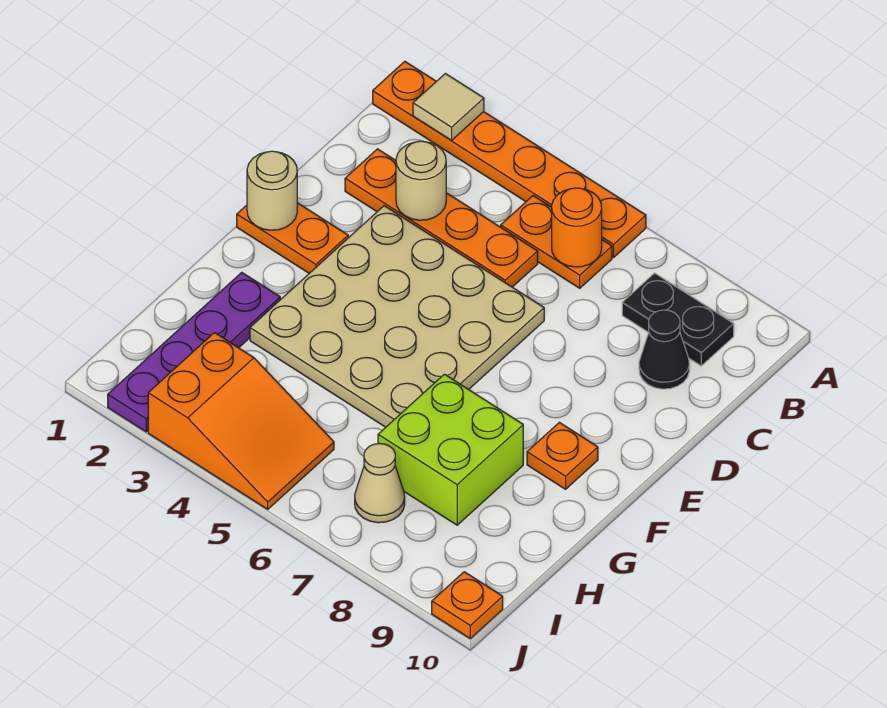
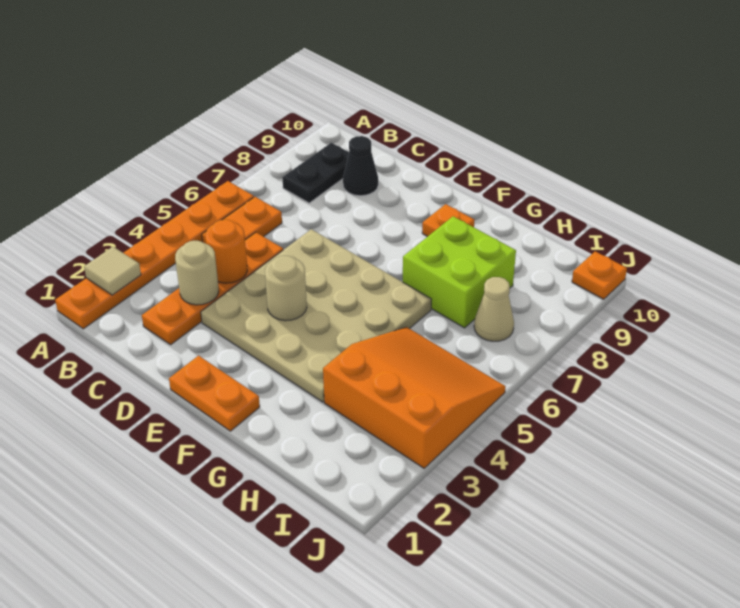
orange 1x1 round brick [552,188,602,267] -> orange 1x1 round brick moved to [205,220,247,283]
orange 1x2 plate [237,203,348,273] -> orange 1x2 plate turned to [169,356,260,431]
tan 1x1 round brick [247,151,297,230] -> tan 1x1 round brick moved to [265,256,307,321]
purple 1x4 plate [108,272,280,432] -> none
orange 2x3 slope [148,333,334,509] -> orange 3x3 slope [323,327,505,468]

